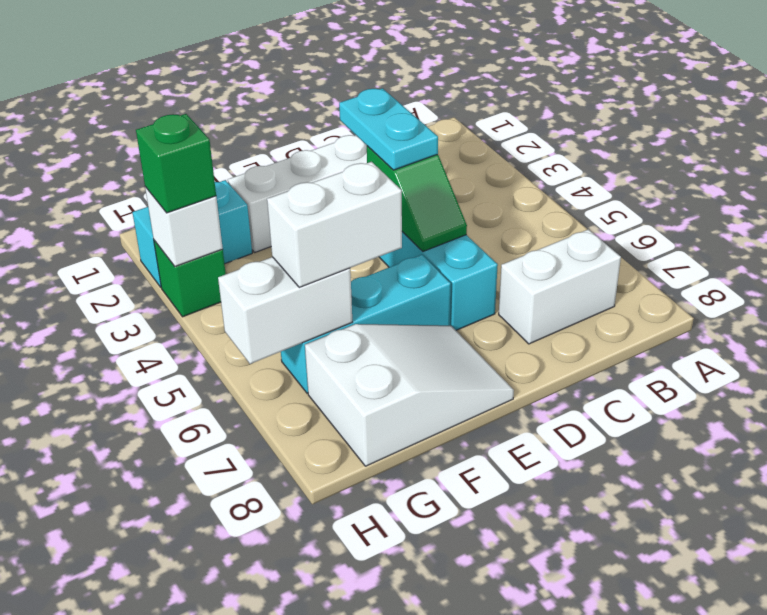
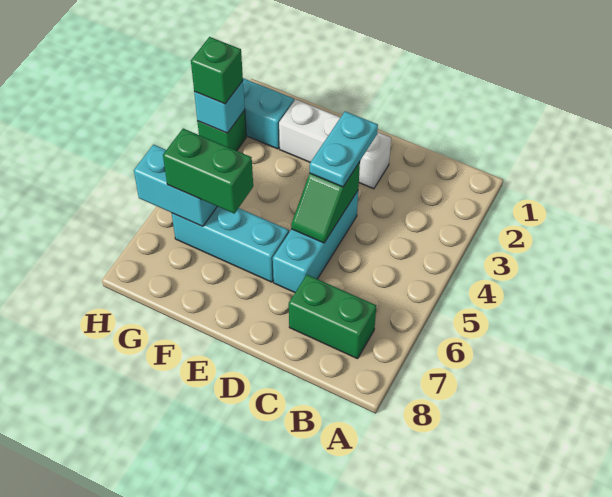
white 1x2 brick [499,229,621,344] -> green 1x2 brick [289,275,376,359]
white 2x3 slope [305,324,514,466] -> none
white 1x2 brick [267,162,402,287] -> green 1x2 brick [163,129,253,213]
white 1x2 brick [218,257,352,364] -> cyan 1x2 brick [134,145,217,226]
white 1x1 brick [145,187,223,266] -> cyan 1x1 brick [194,81,245,133]

